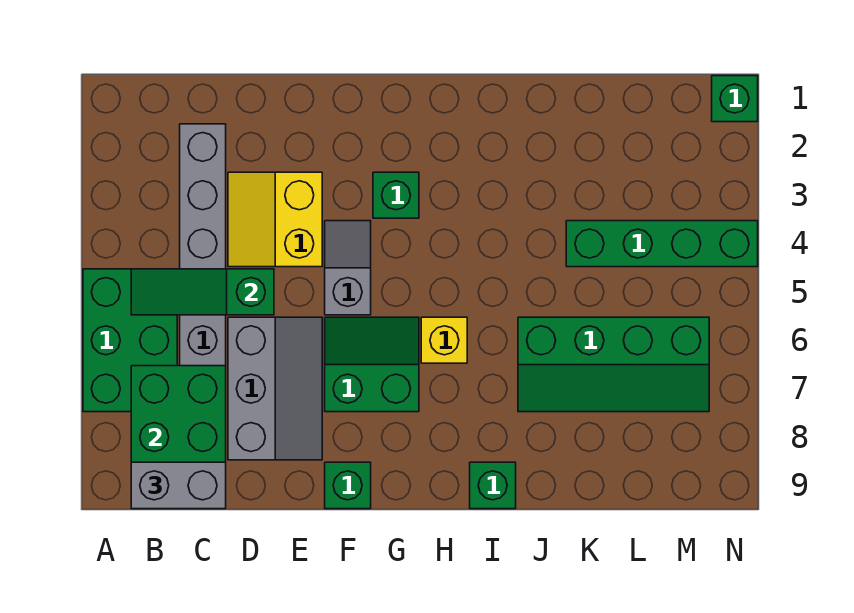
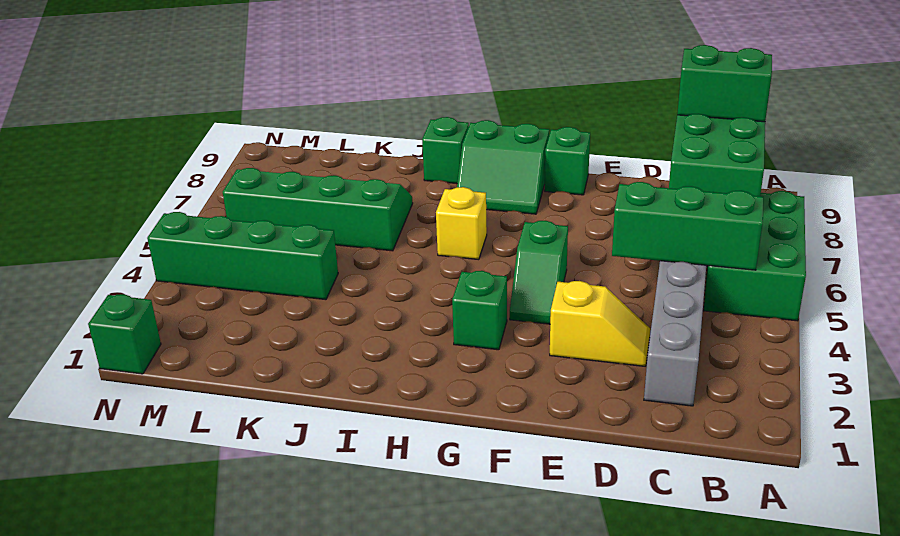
green 1x3 slope [131,269,274,315] -> green 1x3 brick [612,182,763,270]
grey 1x2 brick [131,462,226,509] -> green 1x2 brick [677,45,772,122]
yellow 2x2 slope [228,172,322,267] -> yellow 1x2 slope [550,281,650,366]
grey 2x3 slope [228,317,322,460] -> none
grey 1x2 slope [325,221,371,315] -> green 1x2 slope [510,221,568,324]
green 2x2 slope [325,317,419,412] -> green 2x2 slope moved to [457,120,549,214]

